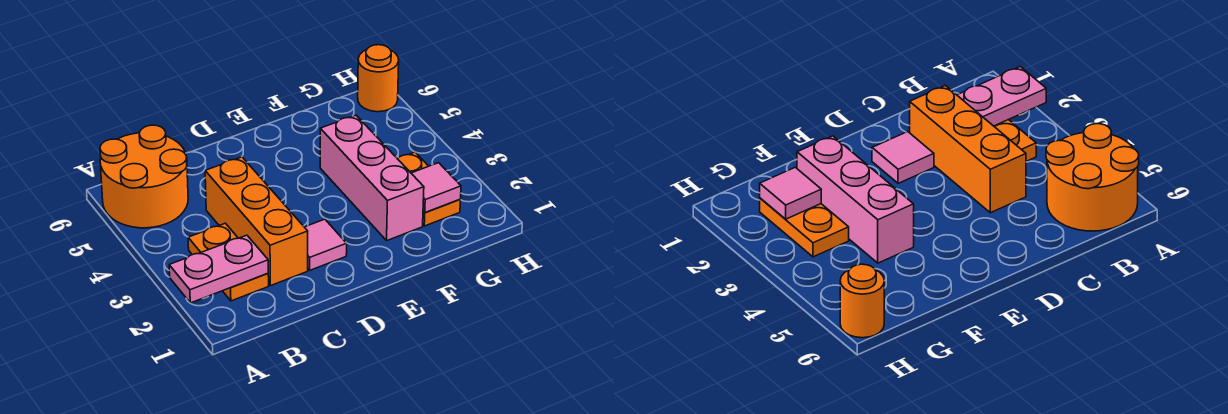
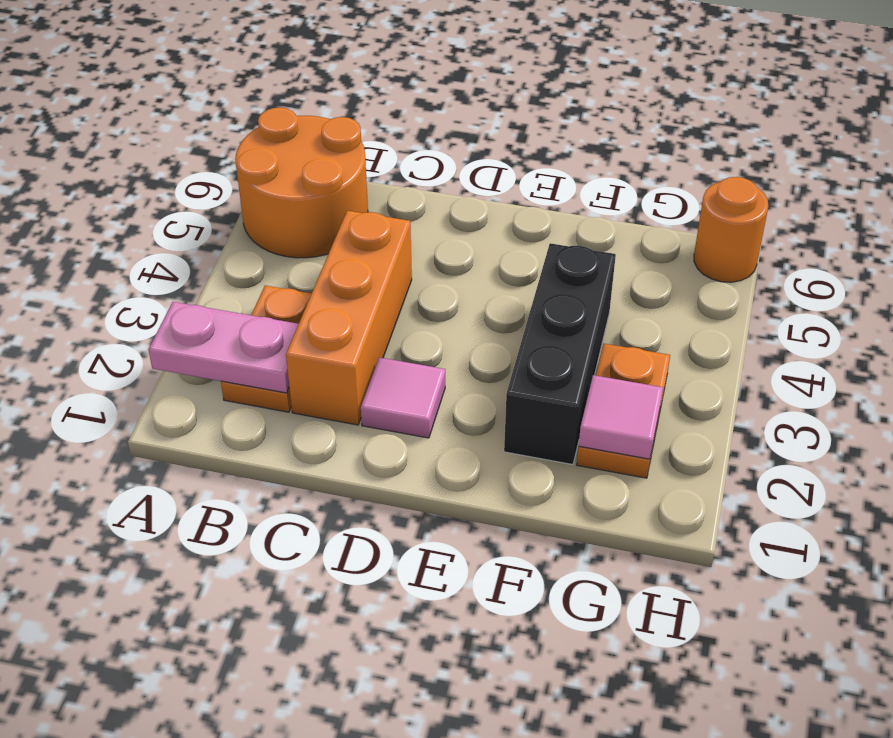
pink 1x3 brick [320,115,424,240] -> black 1x3 brick [504,243,616,465]

